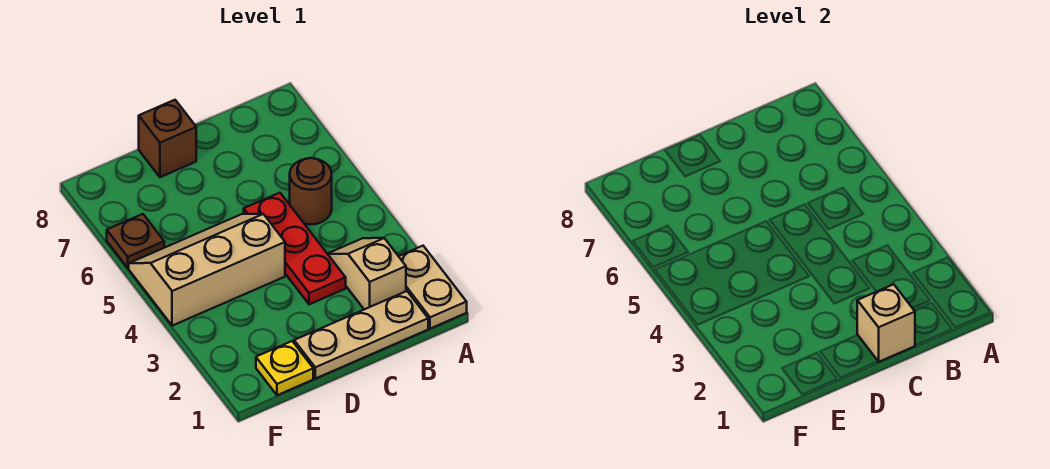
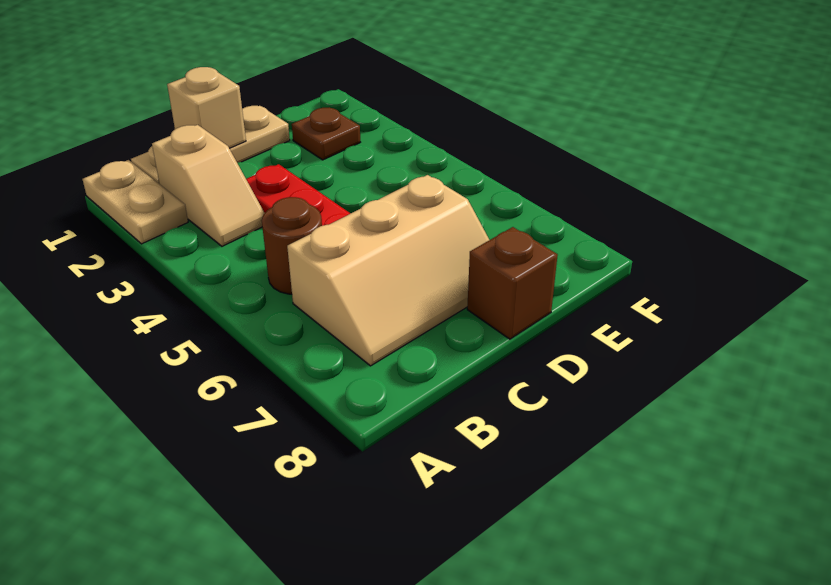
tan 2x3 slope [129,214,285,326] -> tan 2x3 slope moved to [287,175,489,366]
yellow 1x1 plate [256,341,313,395] -> none
brown 1x1 plate [107,214,164,268] -> brown 1x1 plate moved to [292,108,360,160]

